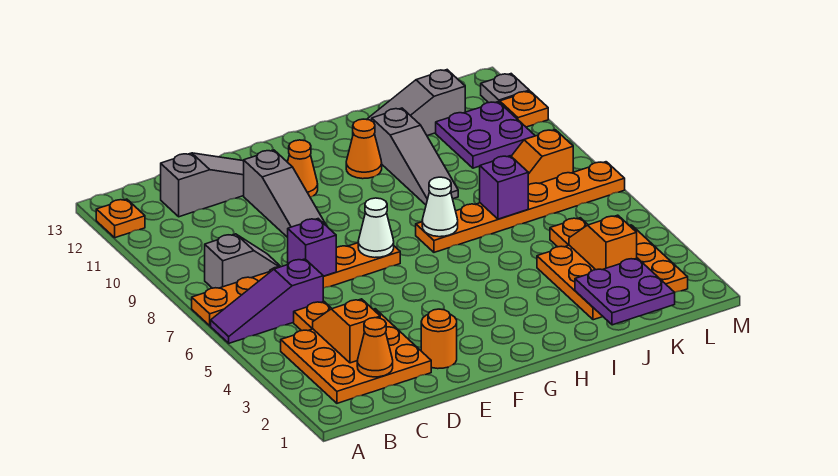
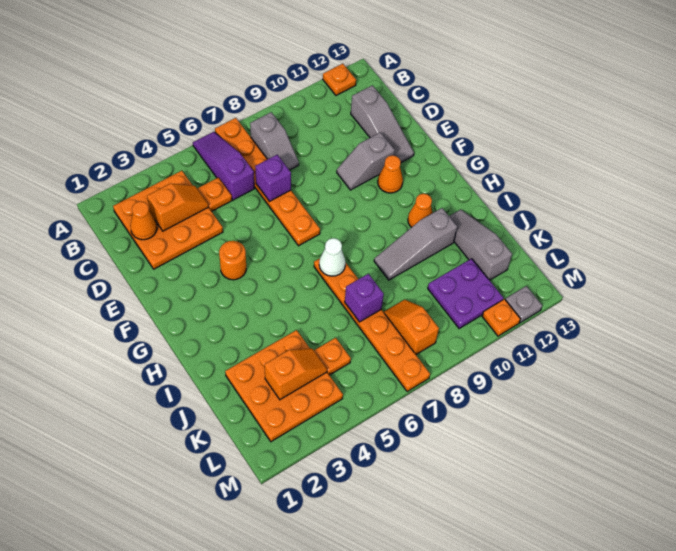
orange 1x1 round brick [421,309,457,369] -> orange 1x1 round brick moved to [219,241,246,280]
grey 1x3 slope [244,150,326,237] -> grey 1x2 slope [337,132,395,190]
white 1x1 cone [358,198,394,258] -> none
purple 2x2 plate [575,258,675,325] -> none

